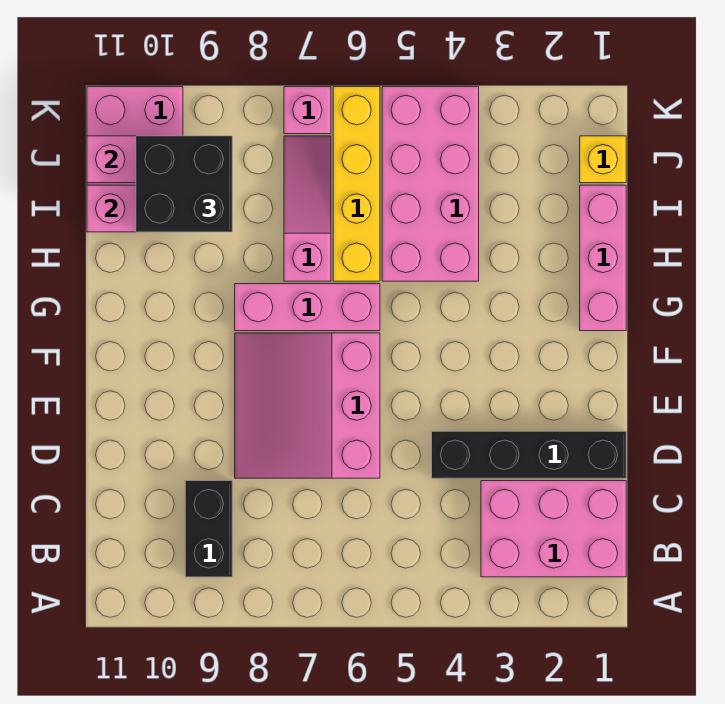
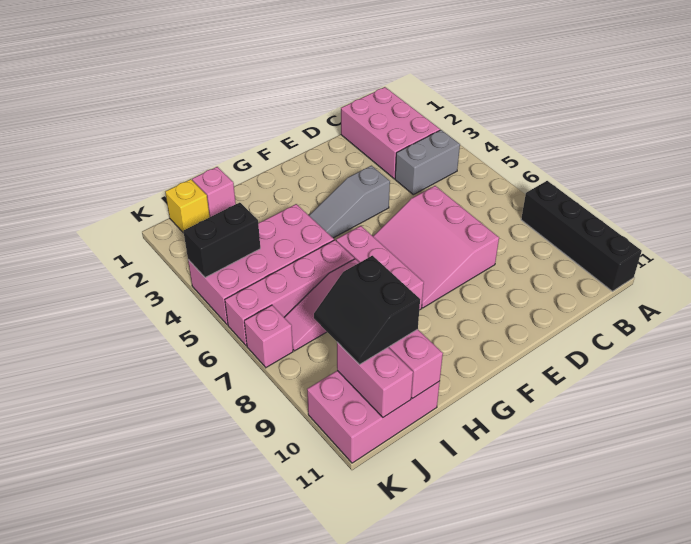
none -> grey 1x2 brick [395,130,460,195]
black 1x2 brick [185,481,232,577] -> black 1x2 brick moved to [183,203,260,278]
black 1x4 brick [432,431,626,478] -> black 1x4 brick moved to [521,181,642,291]
pink 3x3 slope [235,333,380,478] -> pink 3x3 slope turned to [373,186,499,308]
none -> grey 1x3 slope [309,166,390,238]
pink 1x3 brick [580,185,626,331] -> pink 1x1 brick [192,167,236,217]
yellow 1x4 brick [333,87,380,281] -> pink 1x4 brick [225,240,354,346]
black 2x2 brick [136,136,232,232] -> black 2x2 slope [314,256,420,365]

